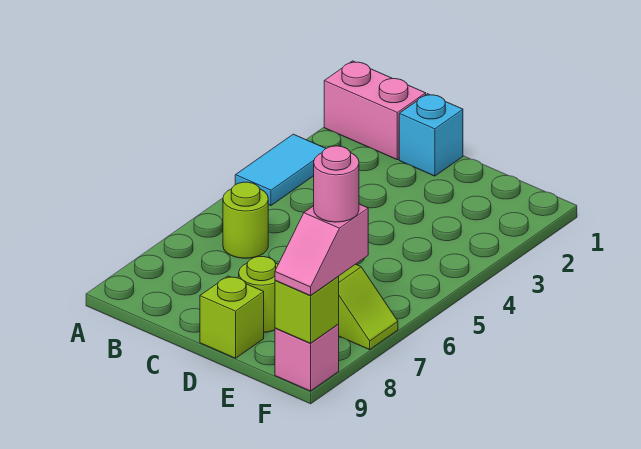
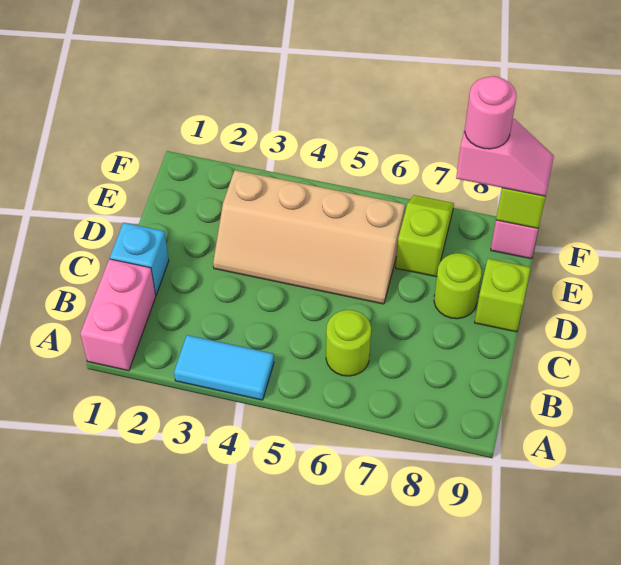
none -> tan 2x4 slope [213,170,405,304]

